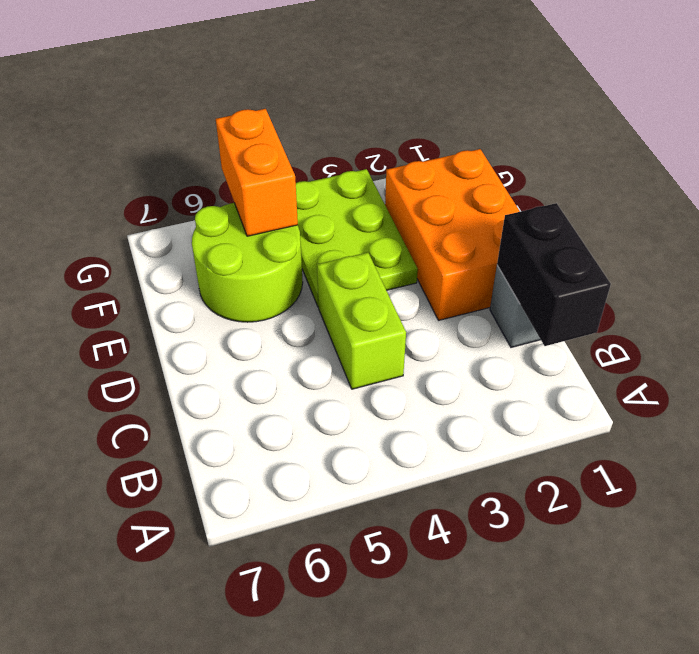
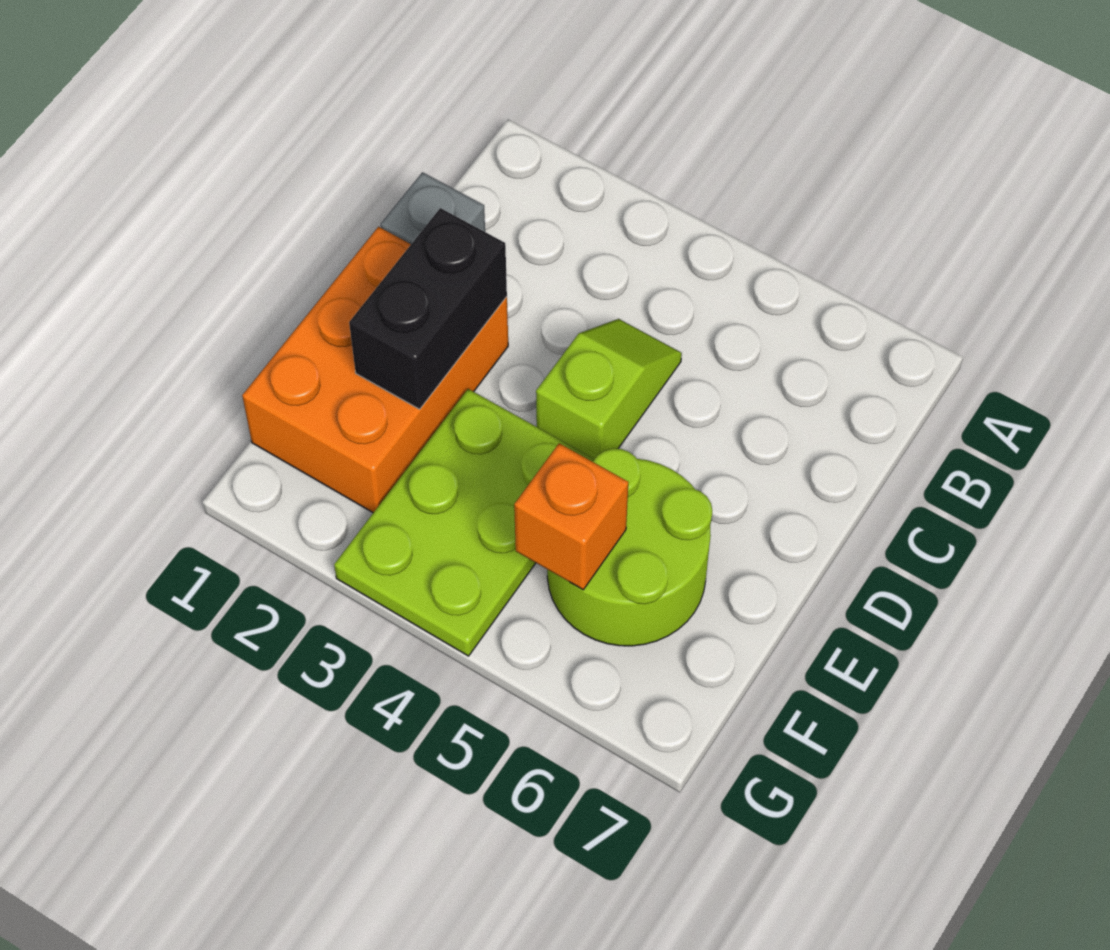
black 1x2 brick [497,203,611,346] -> black 1x2 brick moved to [349,208,507,409]
lime 1x2 brick [317,253,406,389] -> lime 1x2 slope [536,319,682,459]
orange 1x2 brick [216,109,298,236] -> orange 1x1 brick [514,443,628,590]

